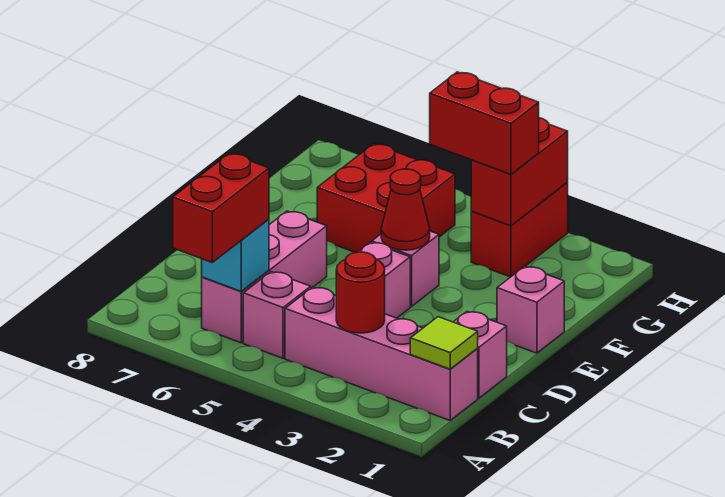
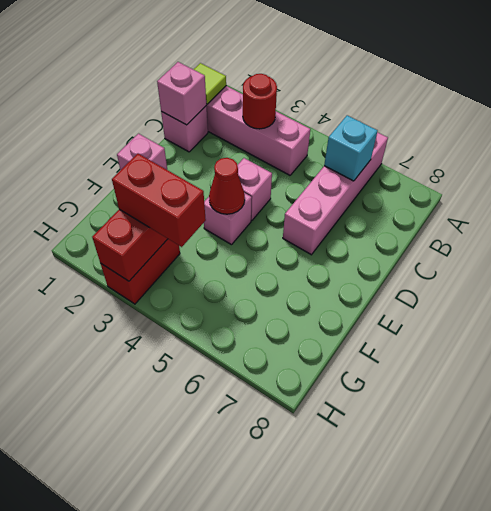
red 1x2 brick [173,153,269,262] -> none
pink 1x1 brick [243,272,311,358] -> pink 1x1 brick moved to [157,62,206,125]
pink 1x3 brick [202,211,327,343] -> pink 1x4 brick [283,132,388,255]
red 2x2 brick [317,144,455,253] -> none

